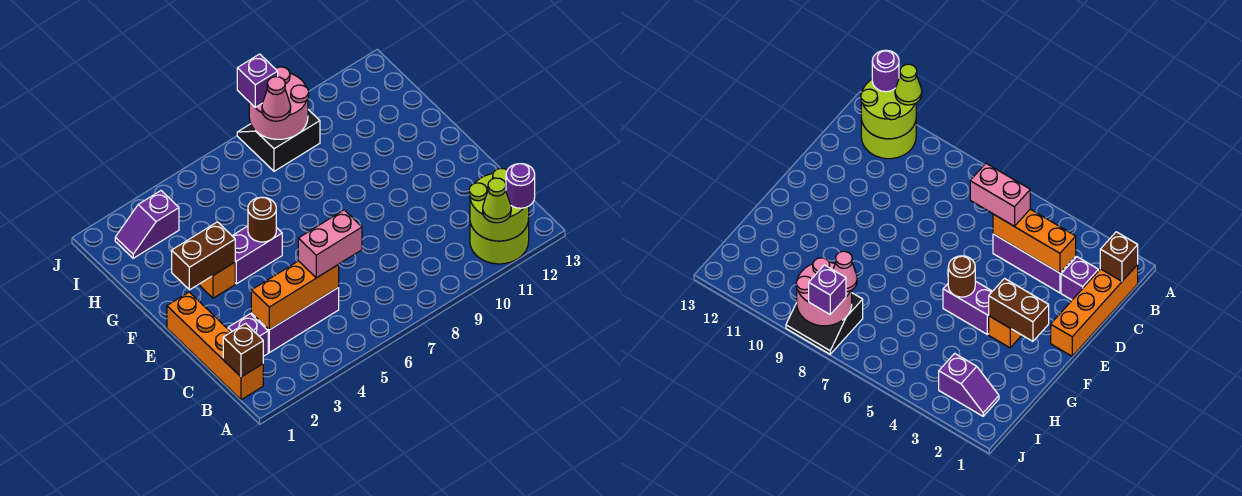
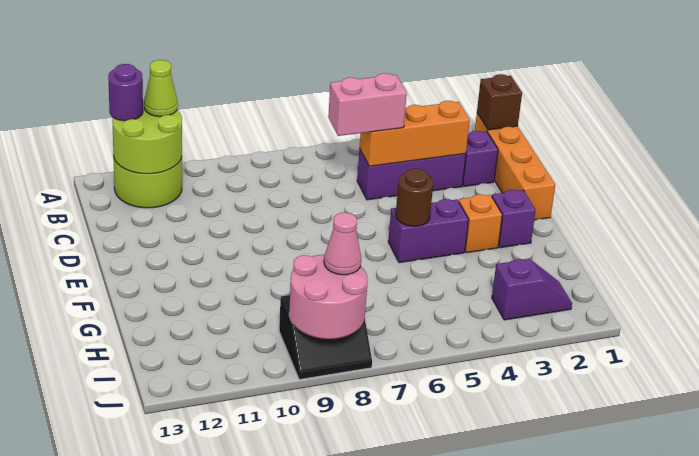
brown 1x2 brick [172,222,235,290] -> none
purple 1x1 brick [237,54,278,107] -> purple 1x1 brick moved to [492,190,536,248]

